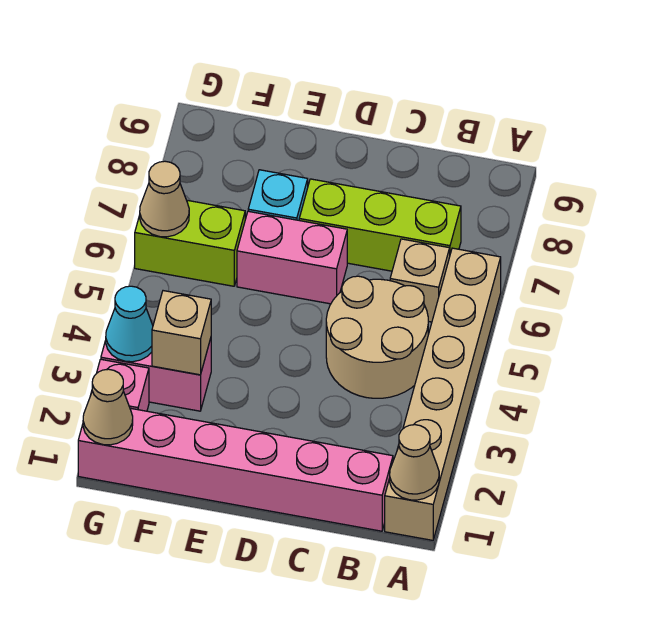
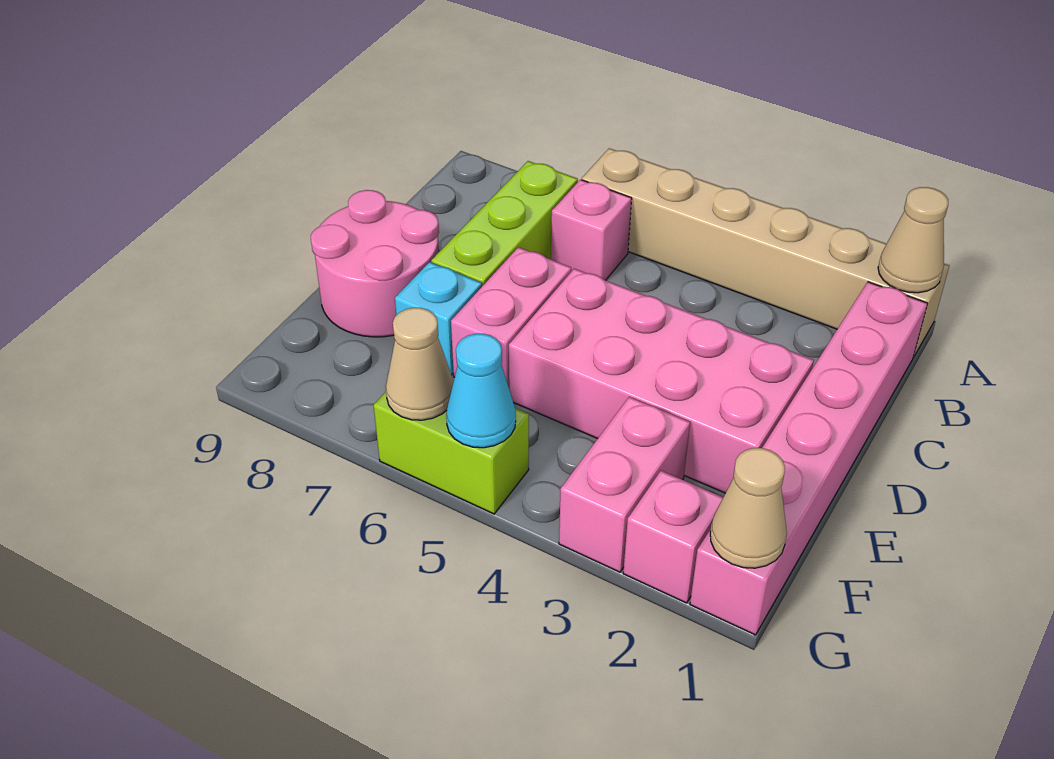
tan 2x2 round brick [326,276,428,398] -> none
tan 1x1 brick [390,239,450,322] -> pink 1x1 brick [551,180,632,280]
none -> pink 2x4 brick [509,269,814,493]
none -> pink 2x2 round brick [311,190,439,337]
tan 1x1 brick [152,291,211,375] -> none
lime 1x2 brick [135,200,245,286] -> lime 1x2 brick turned to [374,392,529,514]
cyan 1x1 cone [106,286,153,362] -> cyan 1x1 cone moved to [446,334,516,448]

